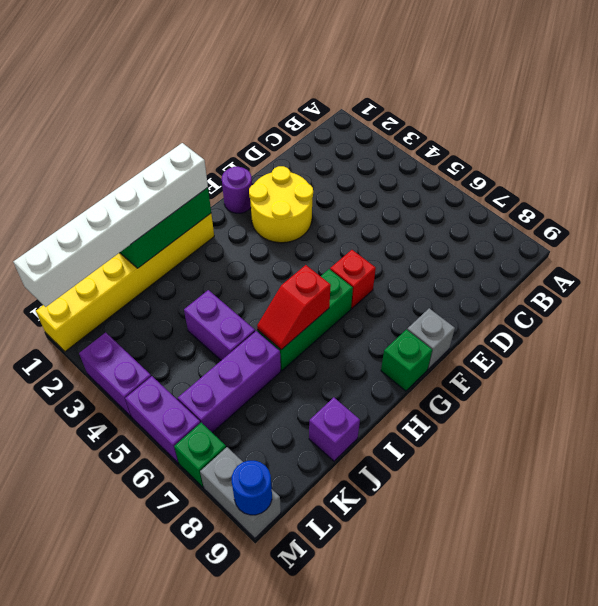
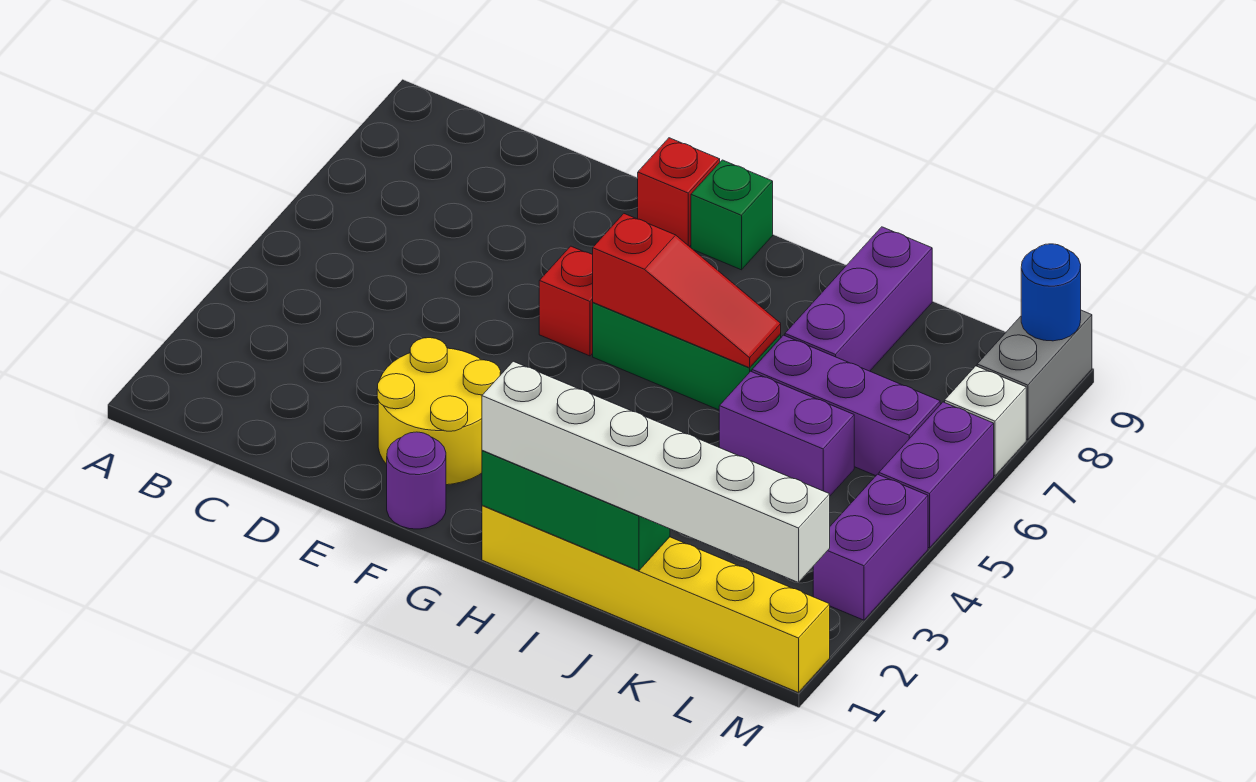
grey 1x1 brick [407,308,455,369] -> red 1x1 brick [638,138,720,246]
red 1x2 slope [257,265,331,350] -> red 1x3 slope [593,214,781,368]
purple 1x2 brick [184,290,255,360] -> purple 1x2 brick turned to [719,371,854,496]
purple 1x1 brick [309,397,360,461] -> purple 1x3 brick [785,227,932,371]
green 1x1 brick [174,423,226,487] -> white 1x1 brick [945,366,1026,476]

